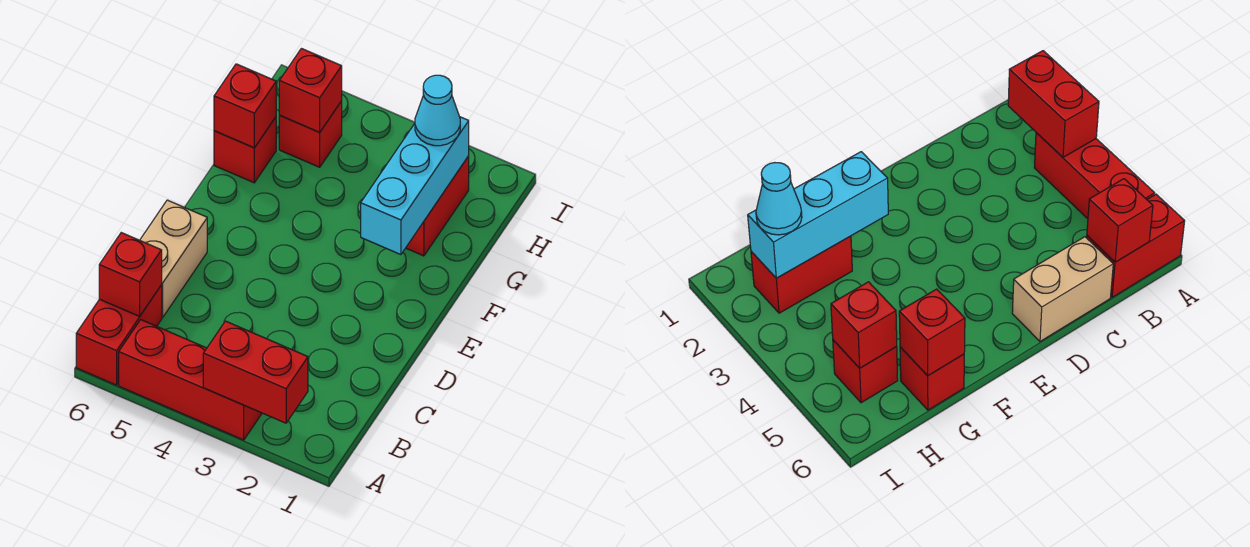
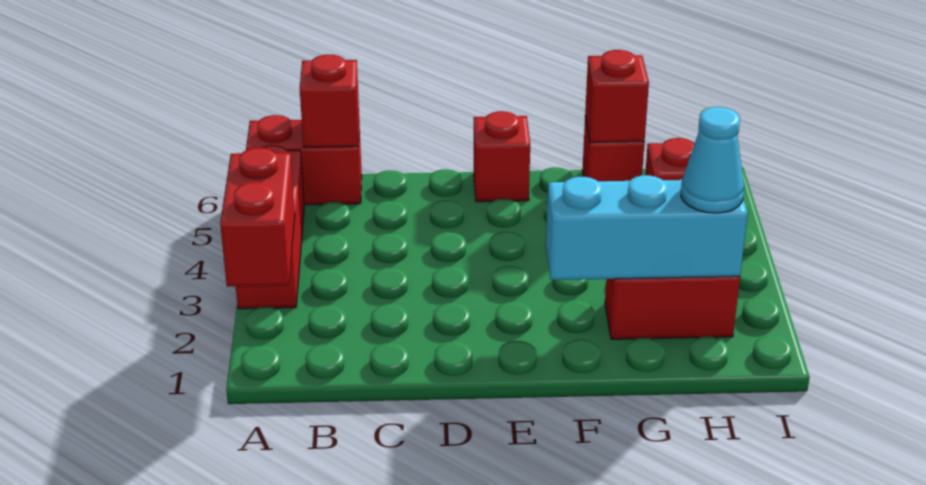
tan 1x2 brick [140,200,207,318] -> none
red 1x1 brick [279,49,342,132] -> red 1x1 brick moved to [474,111,530,202]

